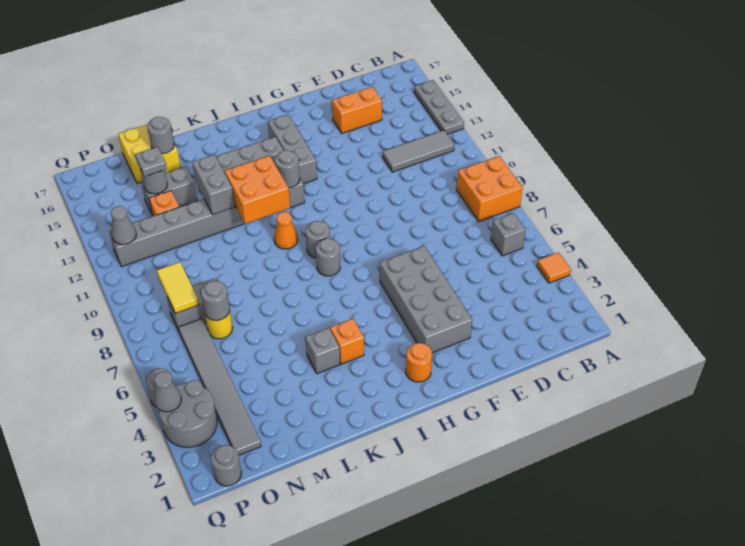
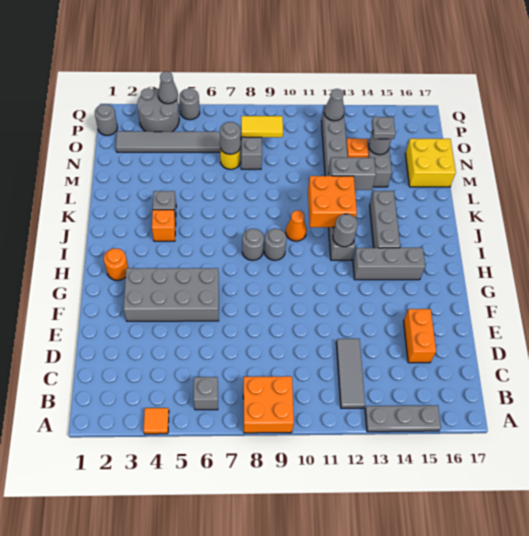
grey 1x1 round brick [147,117,174,154] -> none

